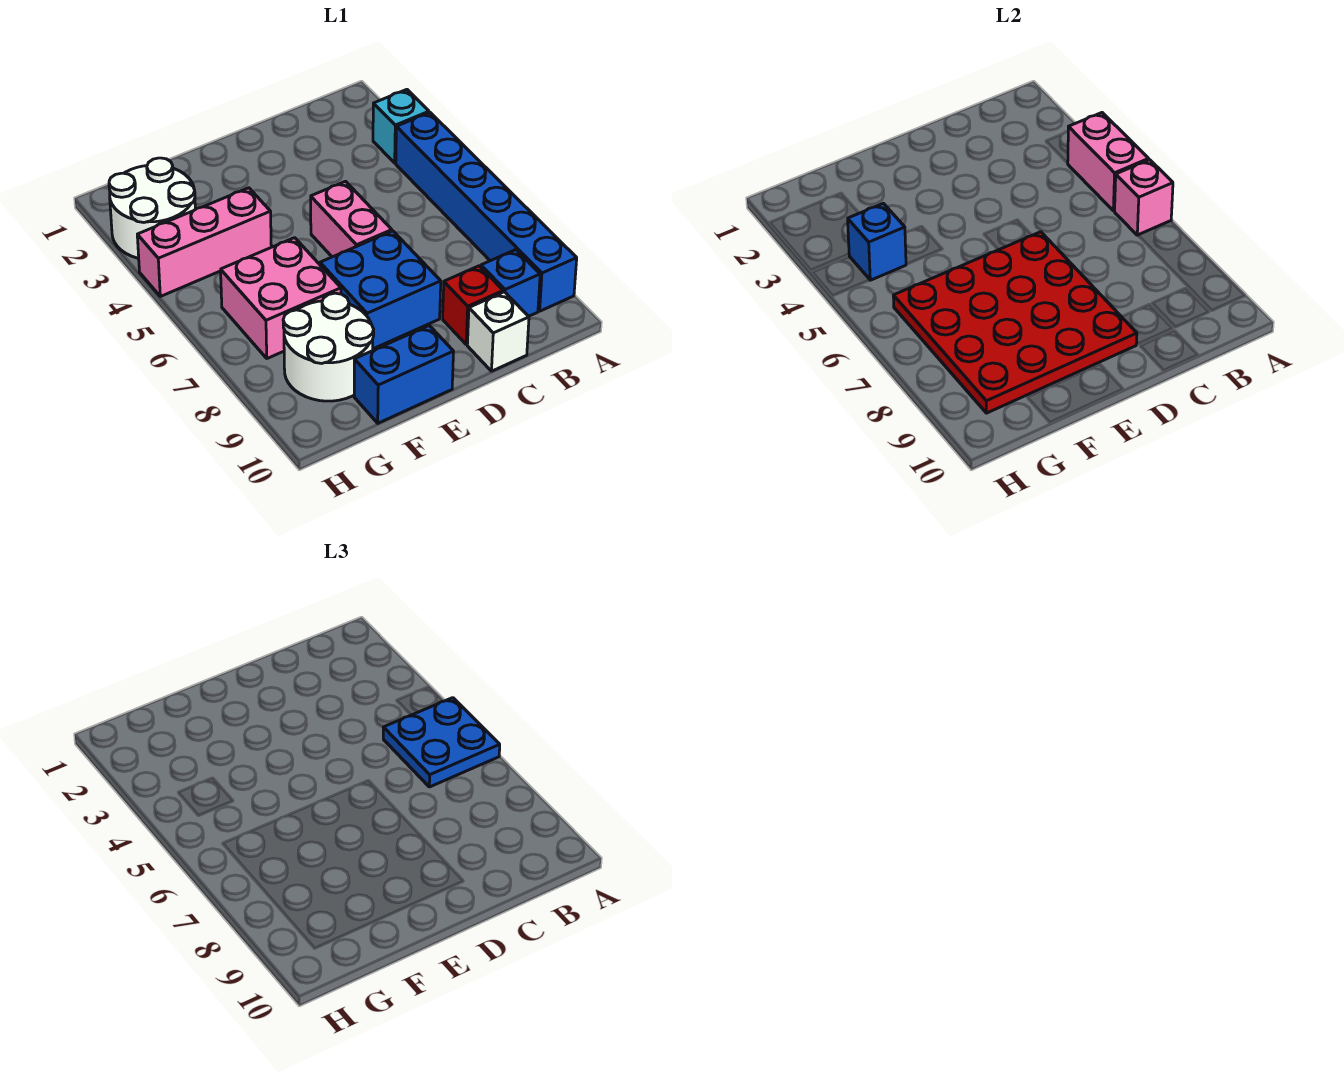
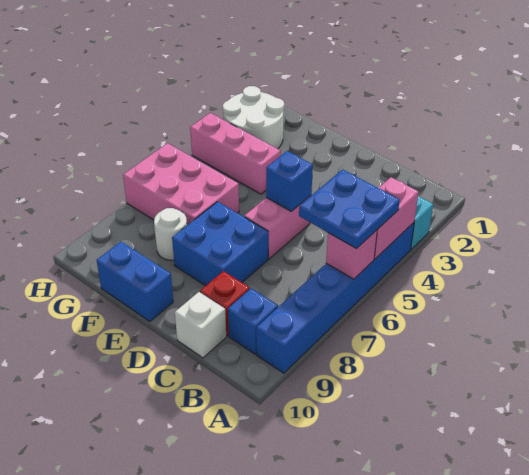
red 4x4 plate [893,232,1137,413] -> none
pink 2x2 brick [221,238,341,358] -> pink 2x3 brick [123,143,239,225]
white 2x2 round brick [283,293,374,401] -> white 1x1 round brick [154,208,187,260]
blue 1x1 brick [848,203,906,280] -> blue 1x1 brick moved to [266,151,313,211]

